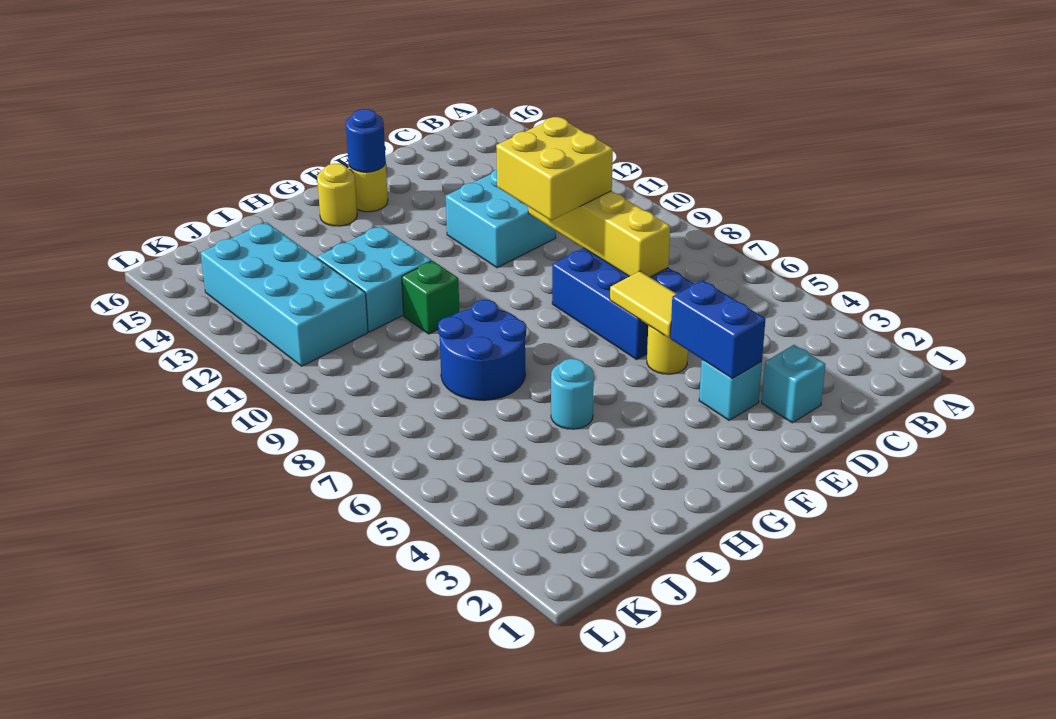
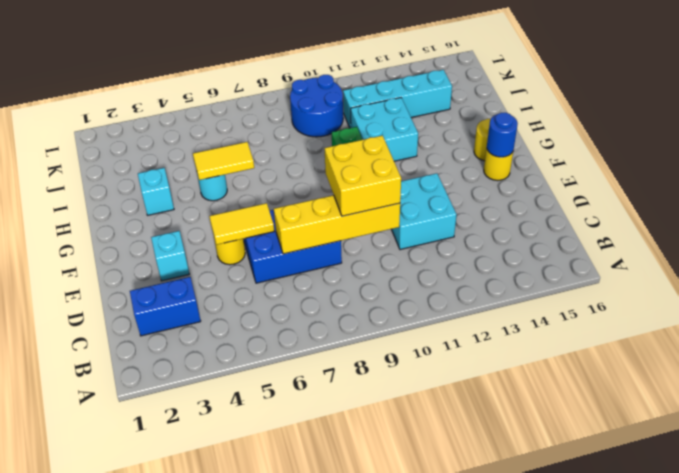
cyan 1x1 brick [762,345,825,423] -> cyan 1x1 brick moved to [138,168,174,215]
blue 1x2 brick [670,280,765,379] -> blue 1x2 brick moved to [130,277,201,336]
none -> yellow 1x2 tile [193,142,254,180]
blue 2x2 round brick [438,300,526,400] -> blue 2x2 round brick moved to [290,75,343,137]
cyan 2x4 brick [201,222,368,366] -> cyan 1x4 brick [343,70,452,128]

